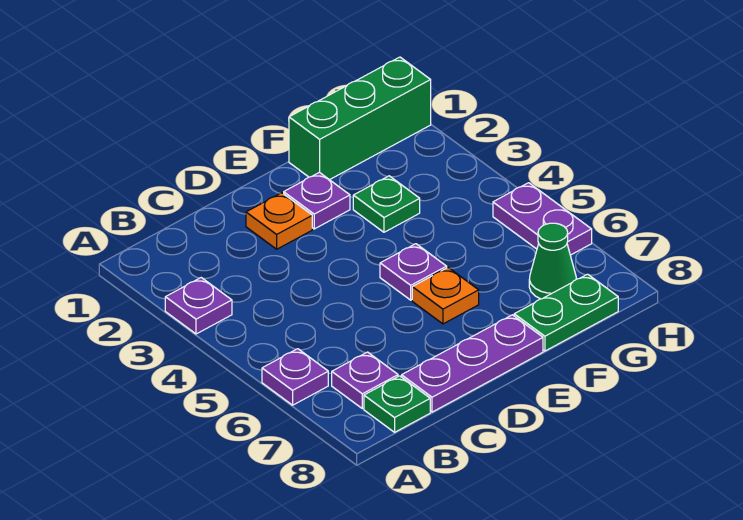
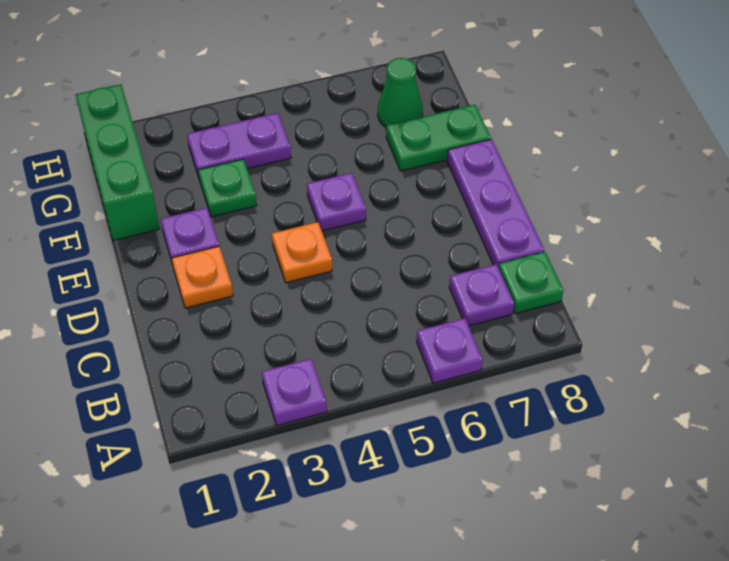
orange 1x1 plate [412,268,479,324] -> orange 1x1 plate moved to [272,222,332,283]
green 1x2 plate [514,274,618,351] -> green 1x2 plate turned to [386,105,491,171]
purple 1x2 plate [493,183,592,255] -> purple 1x2 plate moved to [187,113,291,180]

